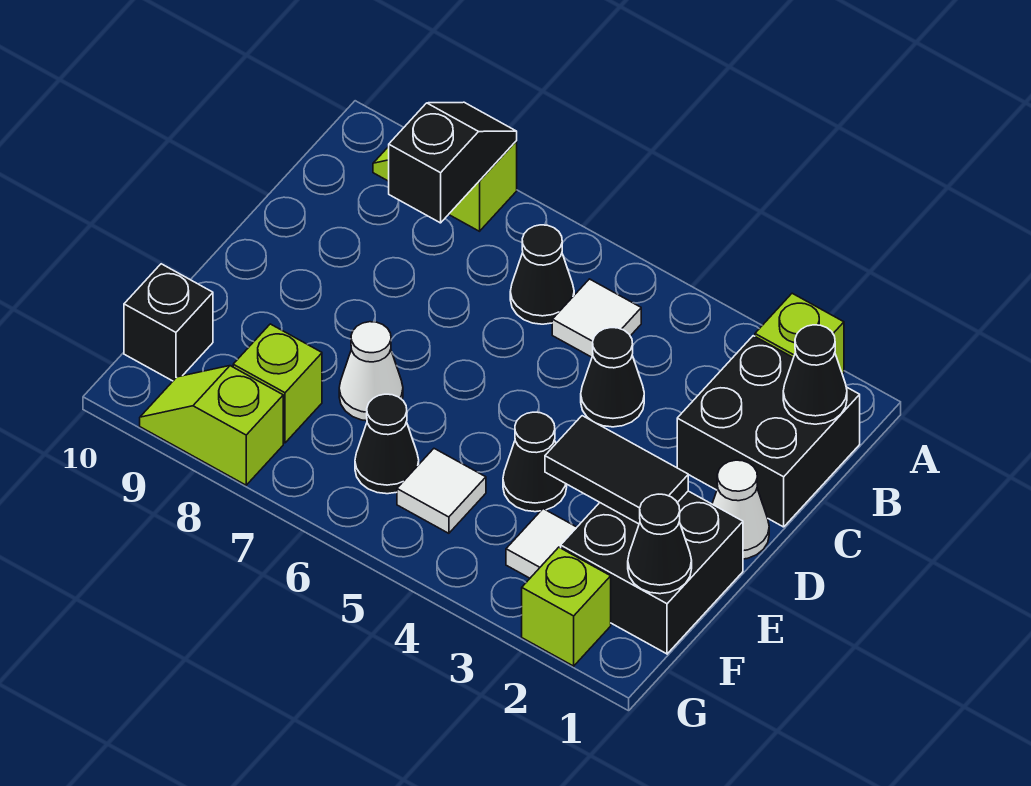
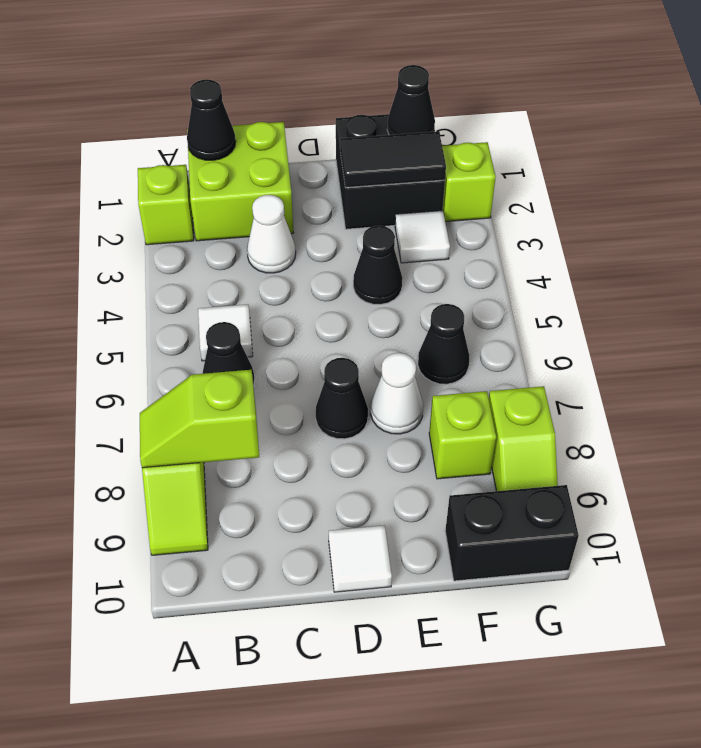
black 1x2 slope [389,102,517,223] -> lime 1x2 slope [140,370,259,468]
black 2x2 brick [677,336,860,527] -> lime 2x2 brick [187,122,293,241]
black 1x1 cone [581,328,644,427] -> black 1x1 cone moved to [316,358,368,439]
white 1x1 cone [712,460,769,559] -> white 1x1 cone moved to [247,195,296,273]
black 1x2 tile [545,416,688,524] -> black 1x2 tile turned to [340,131,446,188]
white 1x1 tile [397,449,486,533] -> white 1x1 tile moved to [329,525,392,592]
black 1x1 brick [124,264,213,381] -> black 1x2 brick [445,485,579,581]

